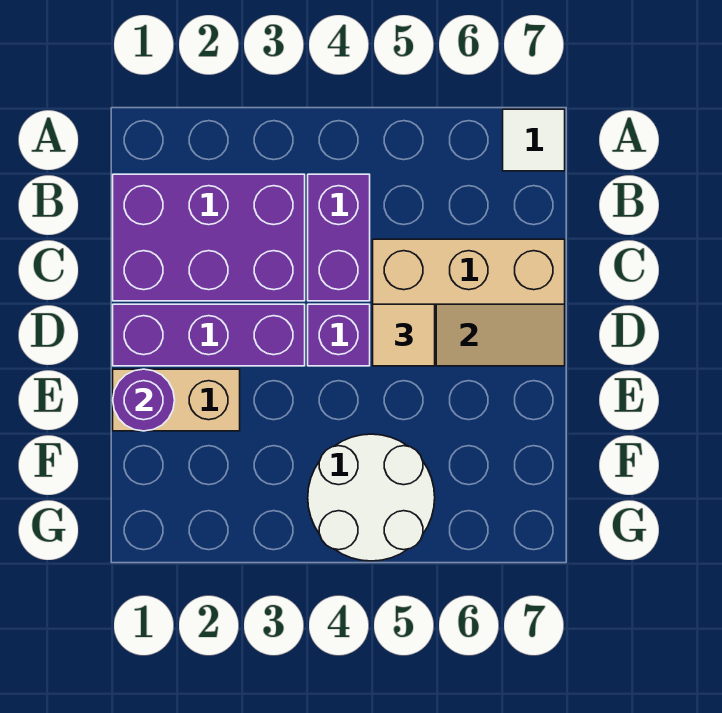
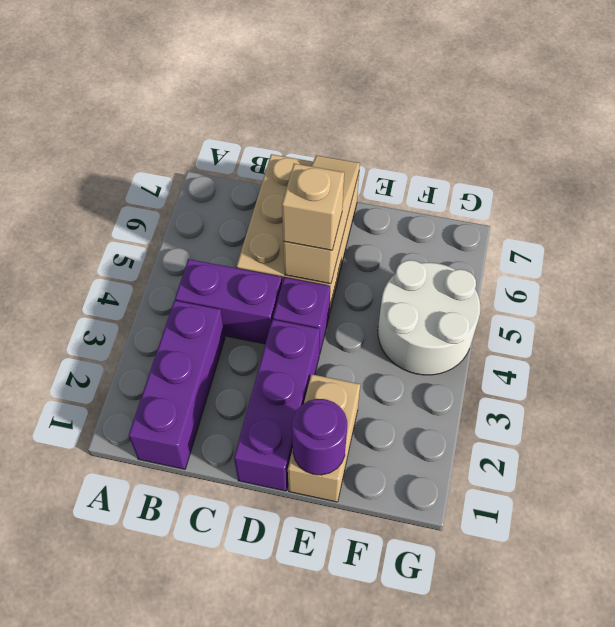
white 1x1 tile [503,109,565,171] -> none
purple 2x3 brick [113,174,305,301] -> purple 1x3 brick [129,300,225,469]
tan 1x1 tile [373,304,435,366] -> tan 1x1 brick [282,163,344,250]

